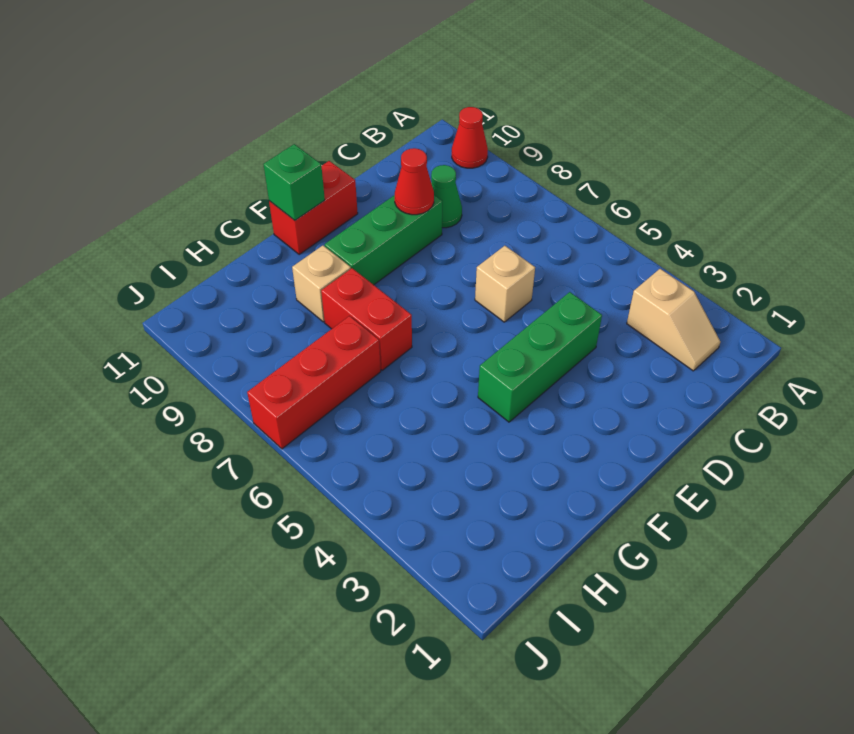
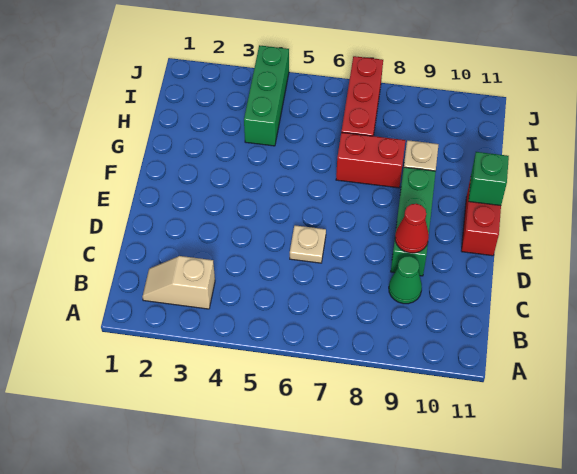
red 1x1 cone [452,107,488,168] -> none
green 1x3 brick [478,292,602,422] -> green 1x3 brick moved to [244,45,289,146]
tan 1x1 brick [475,246,535,322] -> tan 1x1 plate [290,225,326,263]

